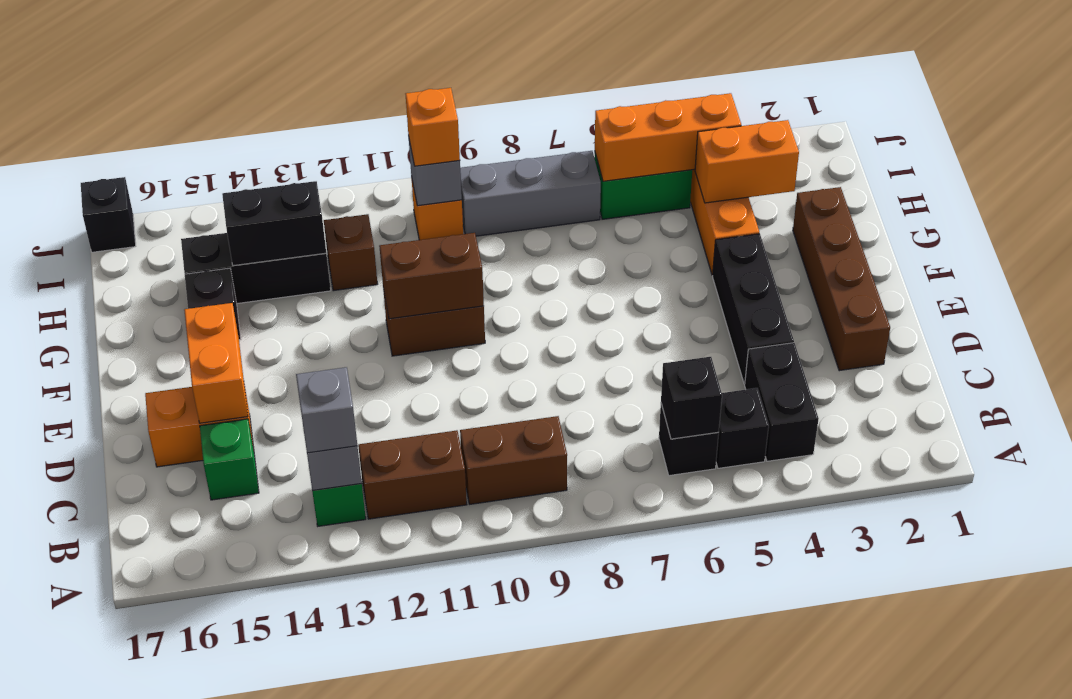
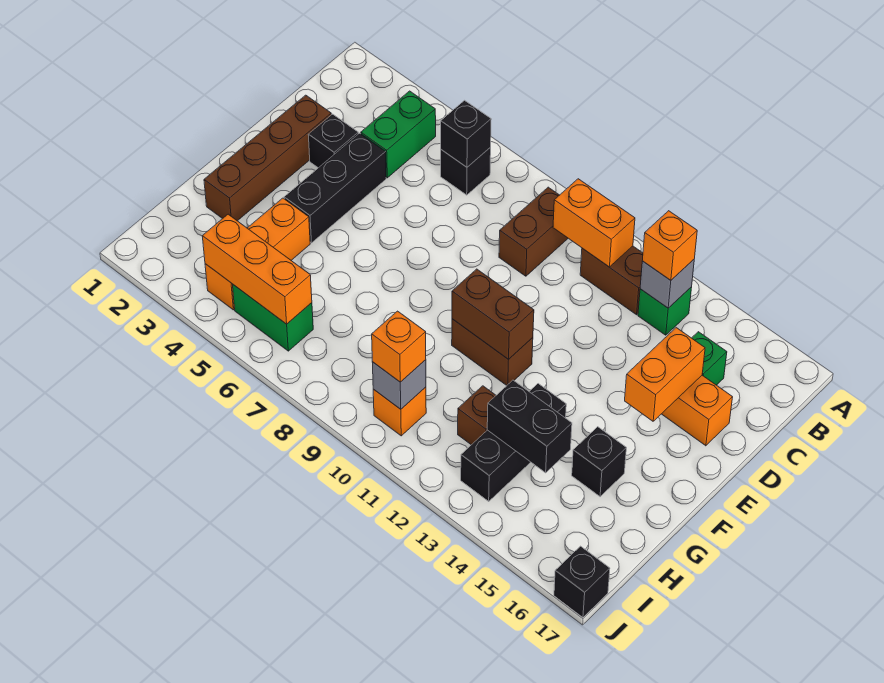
black 1x2 brick [745,343,819,461] -> green 1x2 brick [361,91,436,178]
black 1x1 brick [716,388,769,468] -> black 1x1 brick moved to [308,114,358,168]
brown 1x2 brick [460,416,567,504] -> brown 1x2 brick turned to [499,187,568,276]
grey 1x1 brick [296,367,357,453] -> orange 1x1 brick [642,211,697,280]
orange 1x2 brick [695,120,799,203] -> orange 1x2 brick moved to [553,179,635,267]
black 1x3 brick [181,233,331,304] -> black 1x3 brick turned to [461,384,566,501]
grey 1x3 brick [460,151,601,236] -> none

